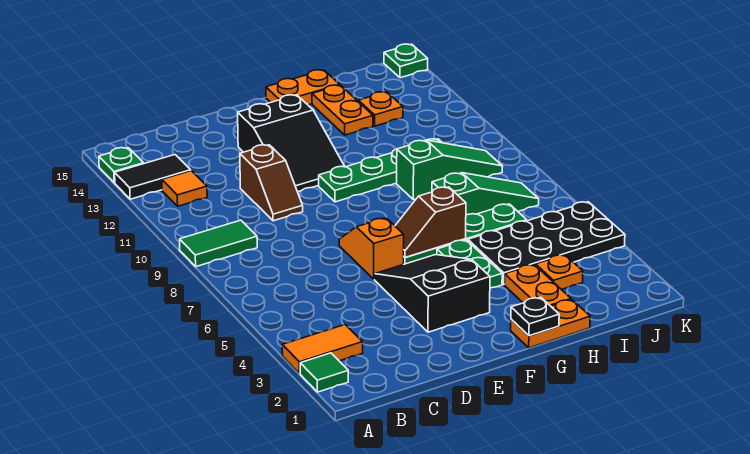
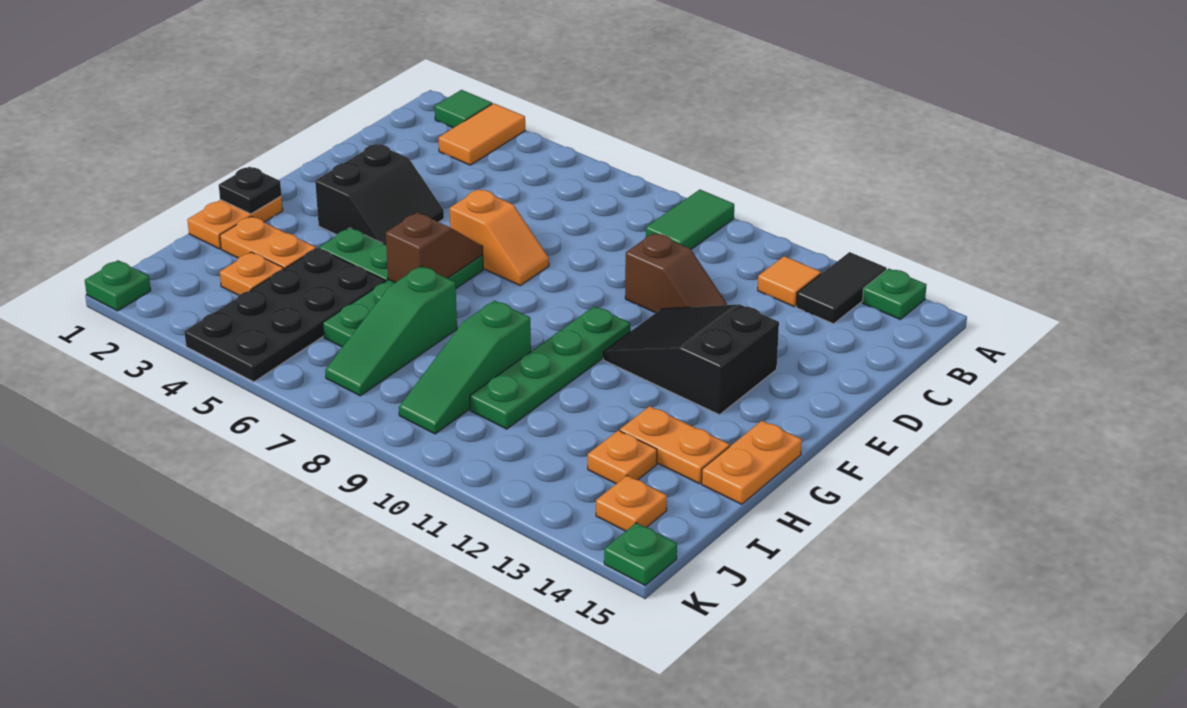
brown 1x2 slope [240,145,303,221] -> brown 1x2 slope turned to [625,233,727,313]
black 2x3 slope [375,255,490,332] -> black 2x2 slope [315,144,444,245]
none -> orange 1x1 plate [596,476,667,531]
none -> green 1x1 plate [85,260,151,311]

